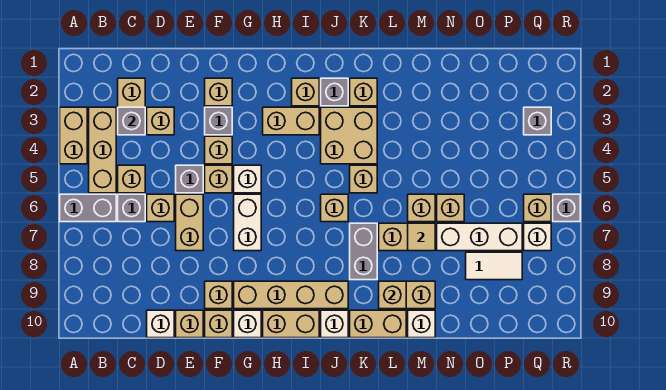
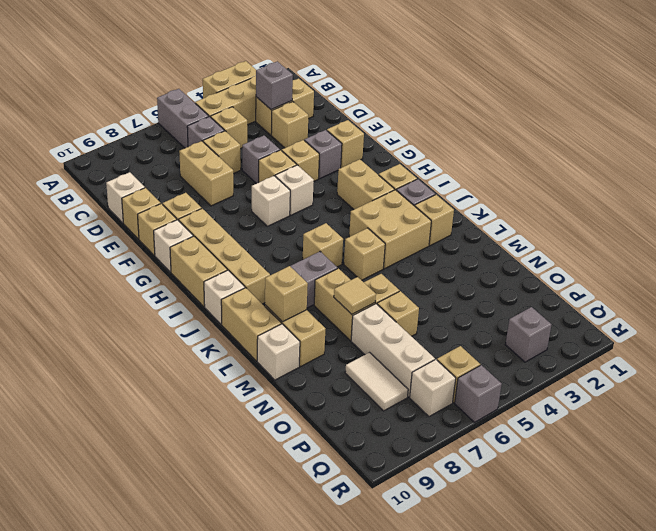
tan 1x2 brick [176,194,203,251] -> tan 1x2 brick turned to [179,141,233,206]
white 1x2 brick [234,194,261,251] -> white 1x1 brick [252,176,290,226]

